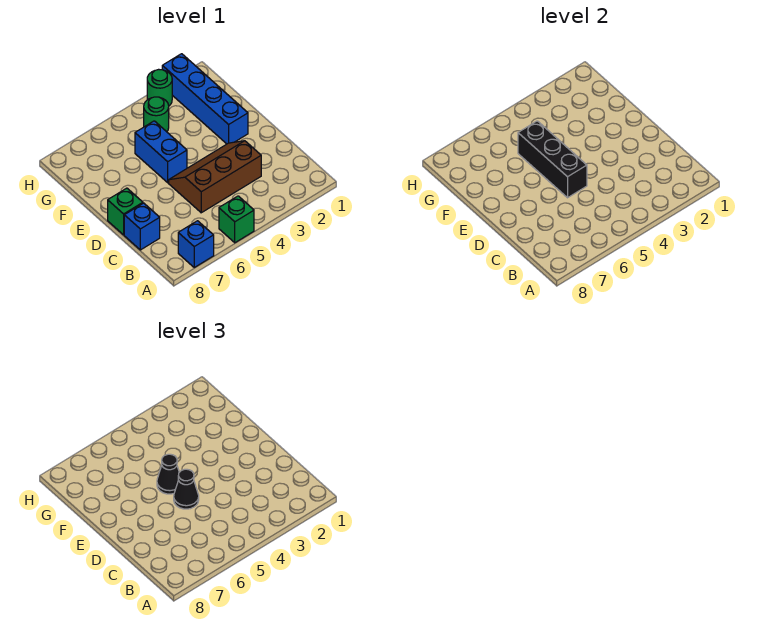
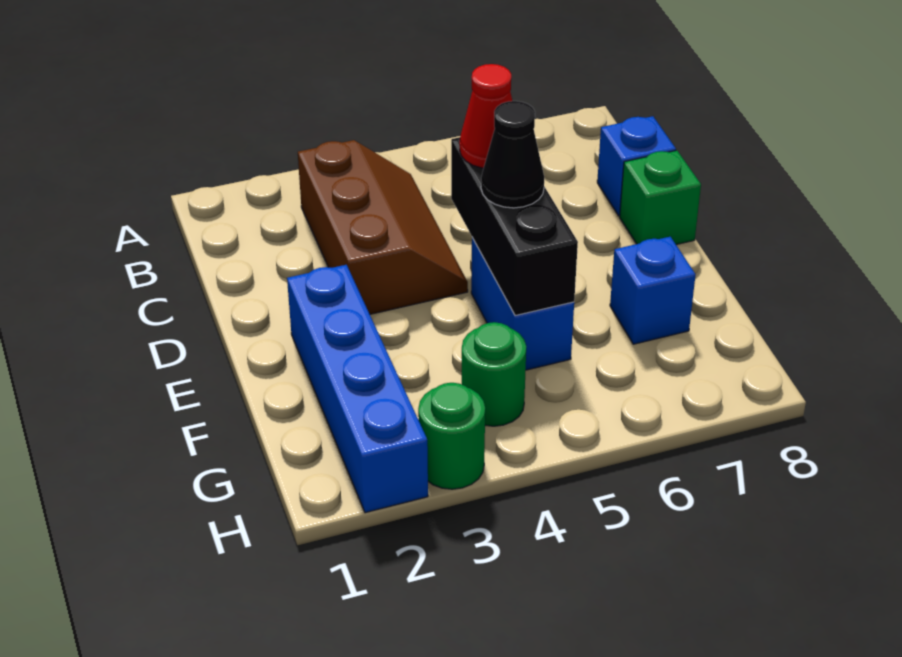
green 1x1 brick [219,196,254,243] -> none
blue 1x1 brick [178,221,214,267] -> blue 1x1 brick moved to [610,237,696,344]
brown 2x3 slope [169,141,261,213] -> brown 2x3 slope turned to [298,140,468,314]
black 1x1 cone [174,469,199,509] -> red 1x1 cone [460,64,512,168]

